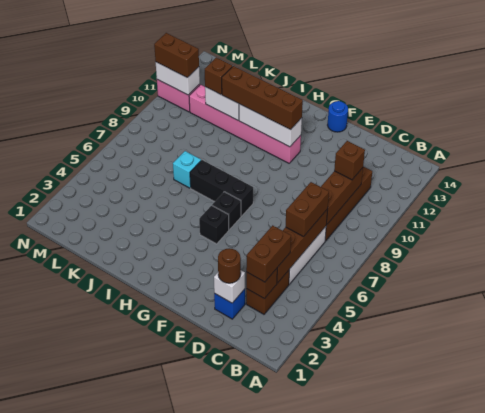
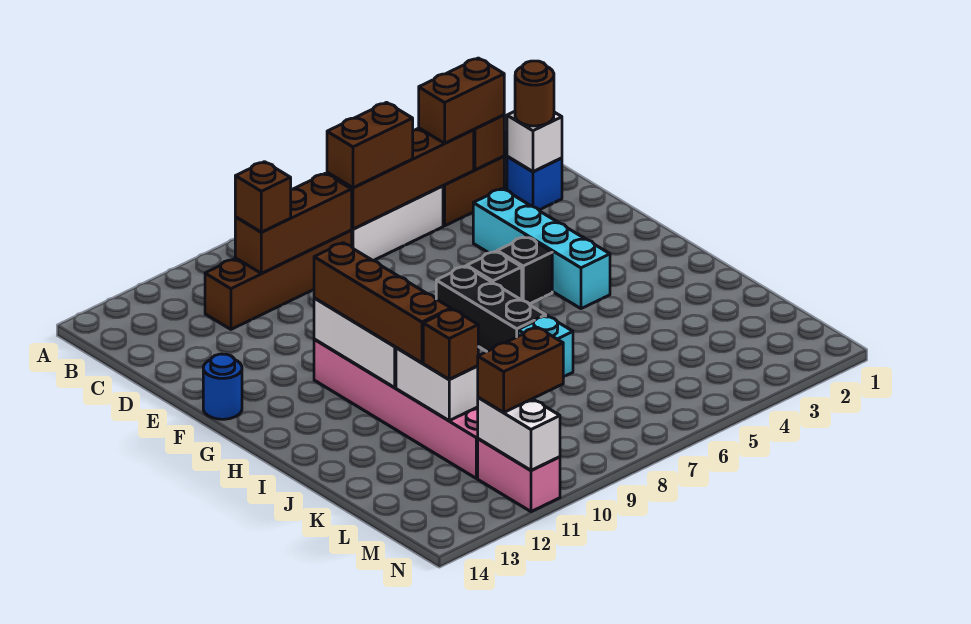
none -> cyan 1x4 brick [473,189,610,309]
brown 1x2 brick [154,33,199,78] -> brown 1x2 brick turned to [478,327,563,413]

